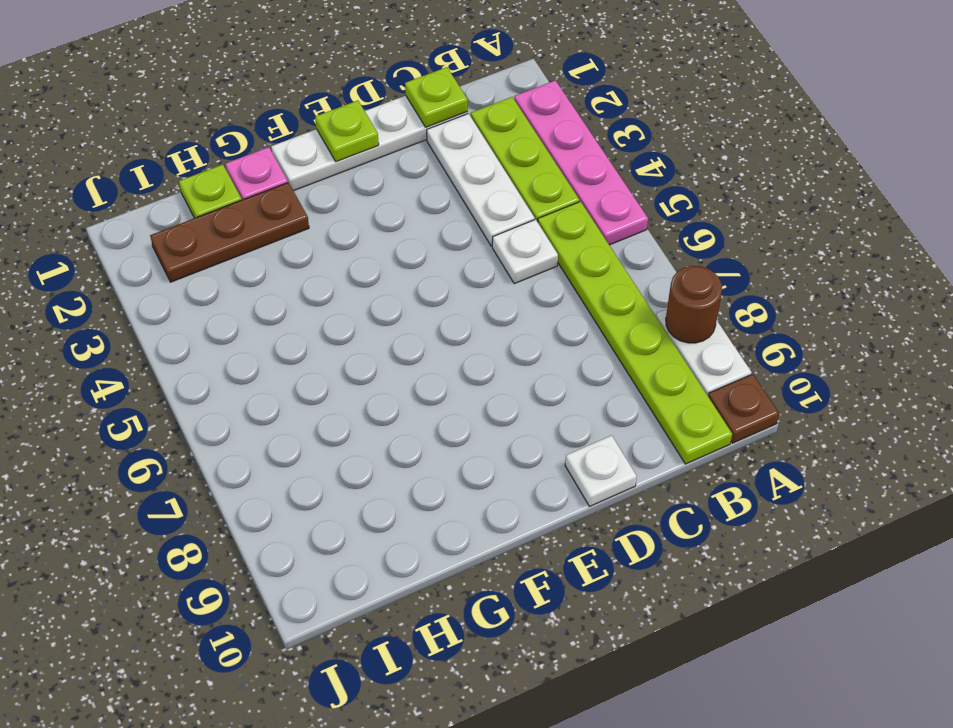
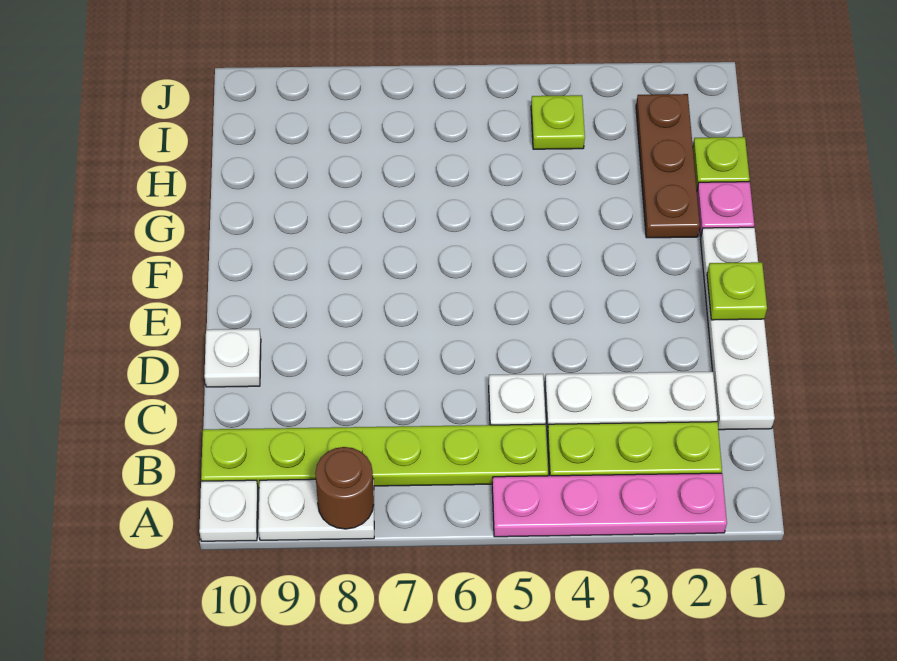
brown 1x1 plate [708,374,779,443] -> white 1x1 plate [199,480,258,541]
lime 1x1 plate [405,67,468,127] -> lime 1x1 plate moved to [531,95,585,149]

